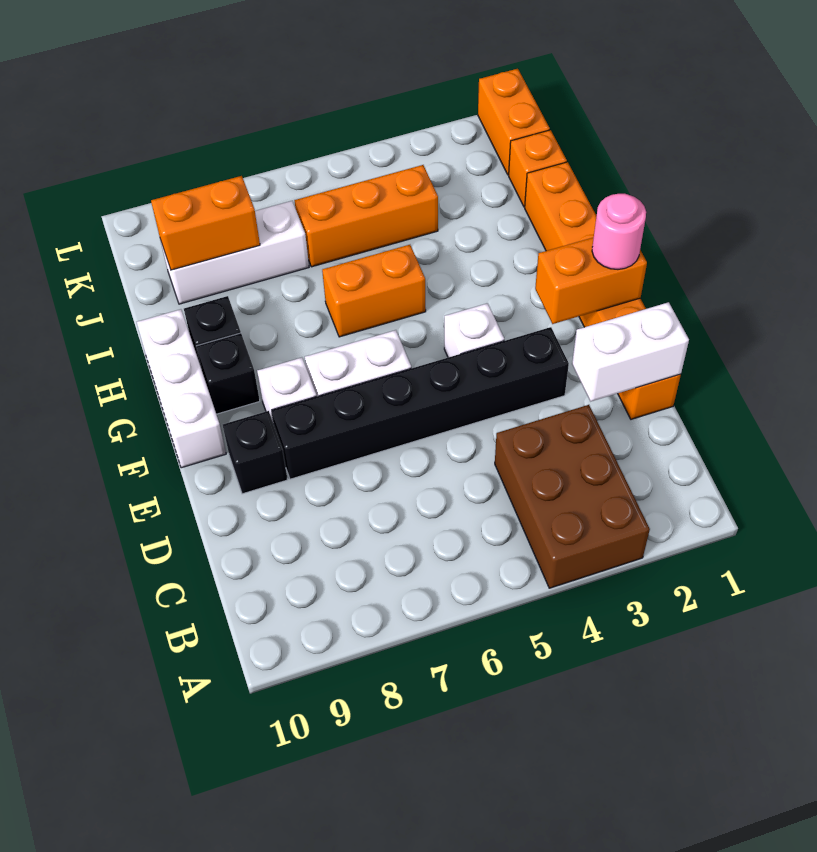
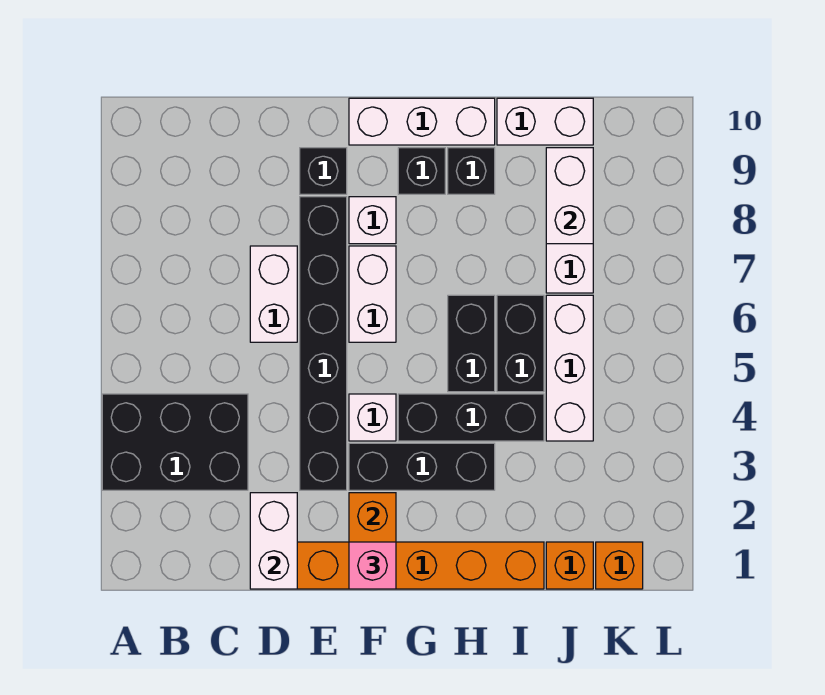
brown 2x3 brick [495,405,650,588] -> black 2x3 brick [102,394,248,490]
none -> white 1x2 brick [250,246,297,342]
pink 1x1 round brick [592,194,646,269] -> pink 1x1 brick [349,542,396,589]
none -> black 1x3 brick [349,443,495,490]
none -> black 1x3 brick [398,394,544,441]
orange 1x2 brick [322,245,426,337] -> black 1x2 brick [448,295,495,392]
none -> black 1x2 brick [497,295,544,392]
none -> white 1x2 brick [497,98,593,145]
orange 1x3 brick [294,165,438,267] -> white 1x3 brick [546,295,593,441]
orange 1x2 brick [151,176,260,270] -> white 1x2 brick [546,148,593,244]
orange 1x2 brick [478,69,550,175] -> orange 1x1 brick [596,542,643,589]

